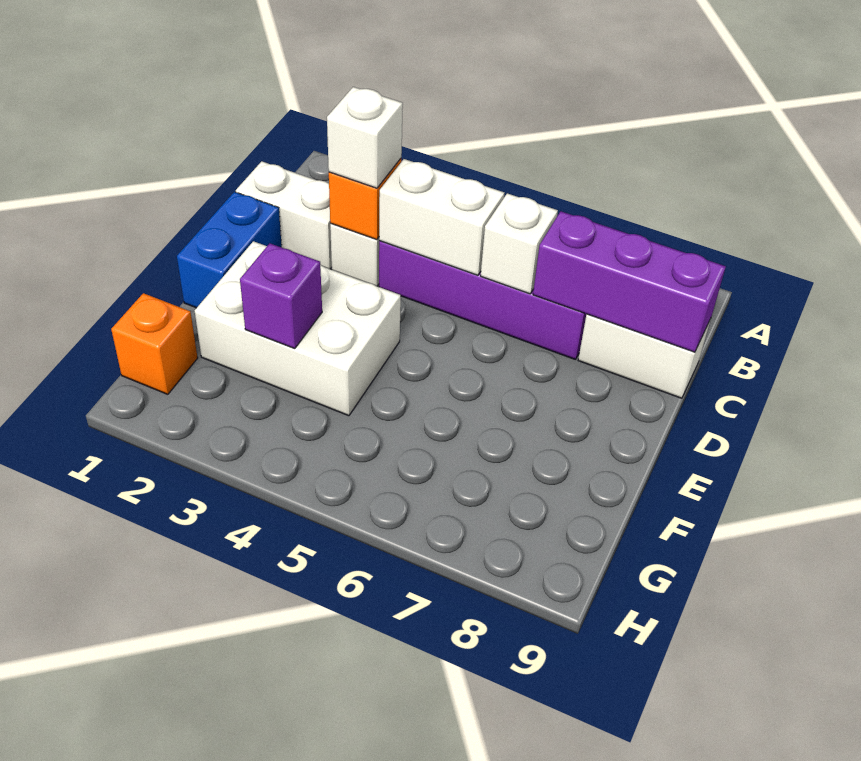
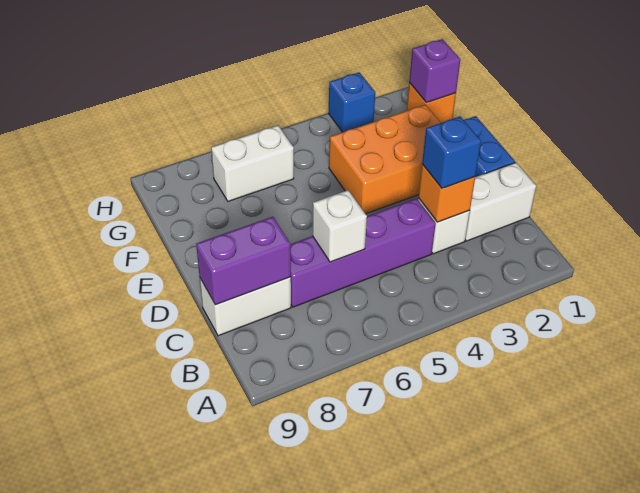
white 1x1 brick [327,87,403,188] -> blue 1x1 brick [422,117,481,188]
white 1x2 brick [379,159,504,275] -> white 1x2 brick moved to [211,125,294,201]
purple 1x3 brick [533,211,726,352] -> purple 1x2 brick [196,217,291,305]
white 2x3 brick [195,241,401,416] -> orange 2x3 brick [329,105,441,214]
purple 1x1 brick [240,243,322,349] -> purple 1x1 brick moved to [409,39,460,103]
none -> blue 1x1 brick [329,72,375,132]

